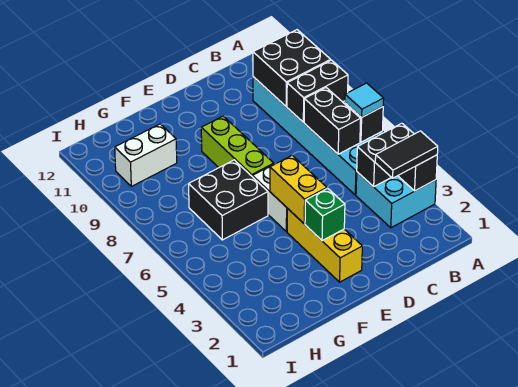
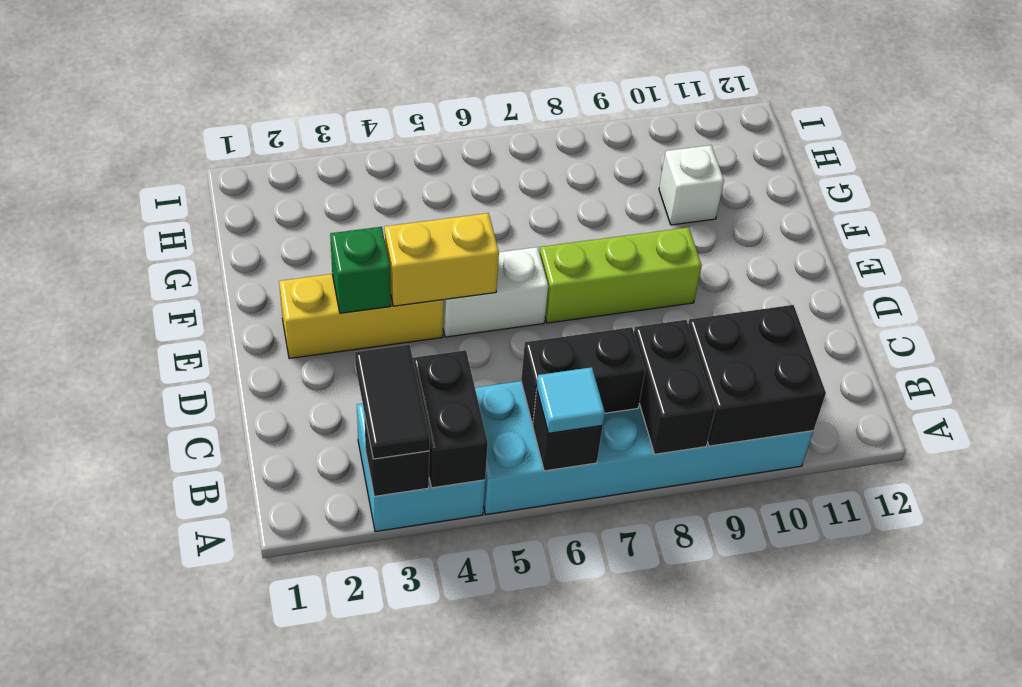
black 2x2 brick [189,160,268,240] -> none
white 1x2 brick [115,124,177,186] -> white 1x1 brick [659,145,724,225]

